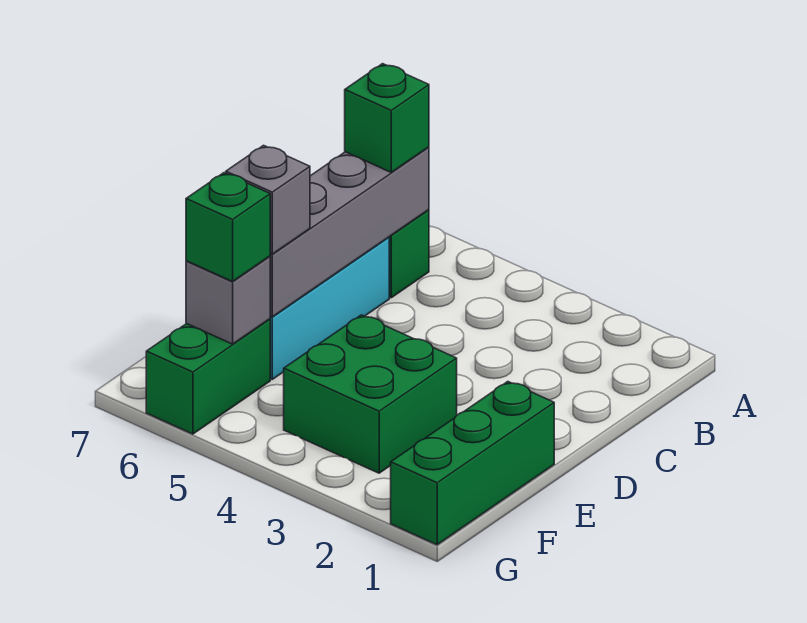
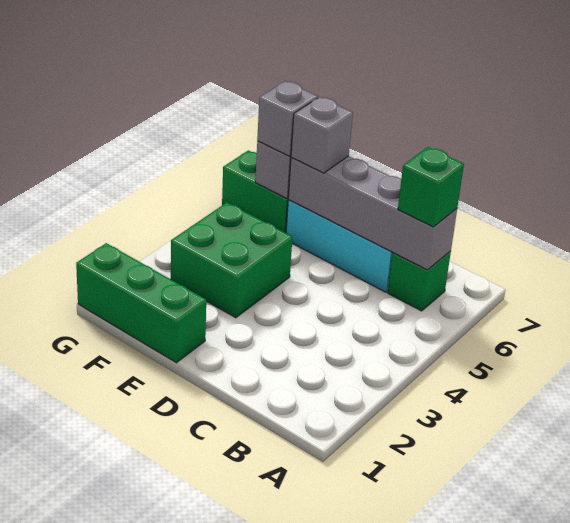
green 1x1 brick [186,173,270,281] -> grey 1x1 brick [257,81,318,156]

